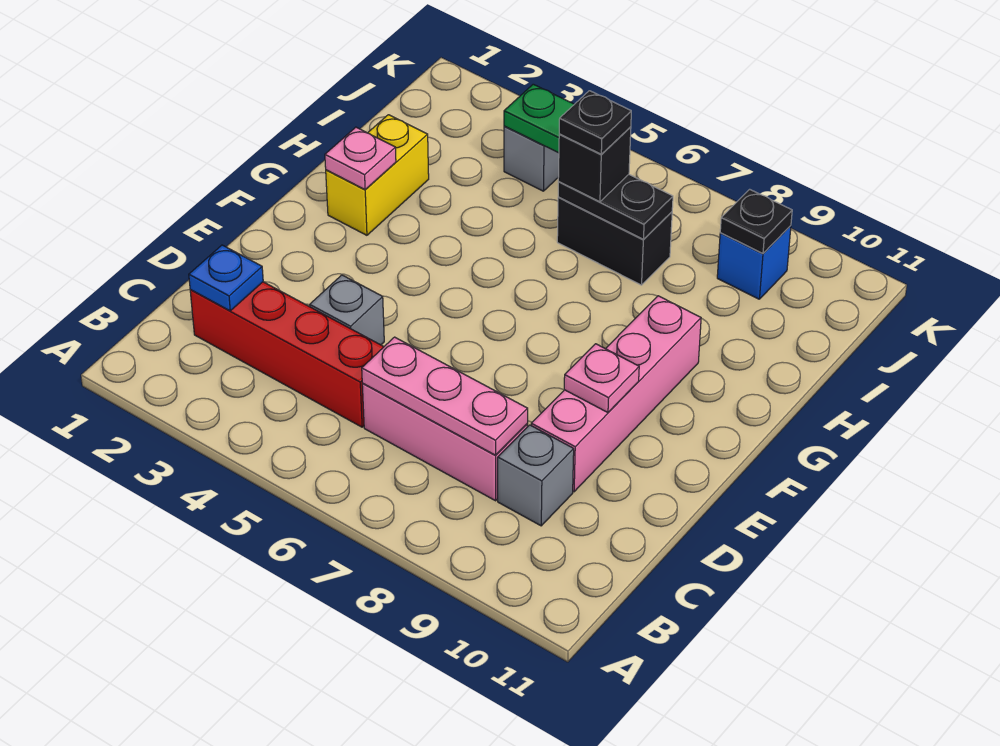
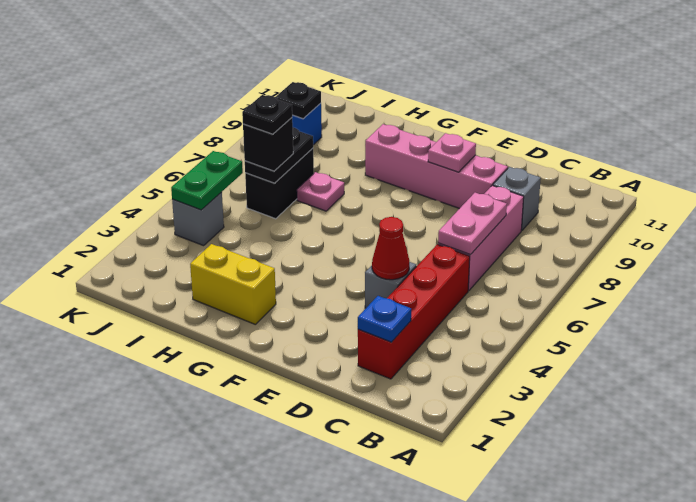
pink 1x3 plate [362,337,528,455] -> pink 1x2 plate [438,193,507,255]
none -> red 1x1 cone [372,217,409,280]
pink 1x1 plate [325,127,396,190] -> pink 1x1 plate moved to [297,172,344,211]

